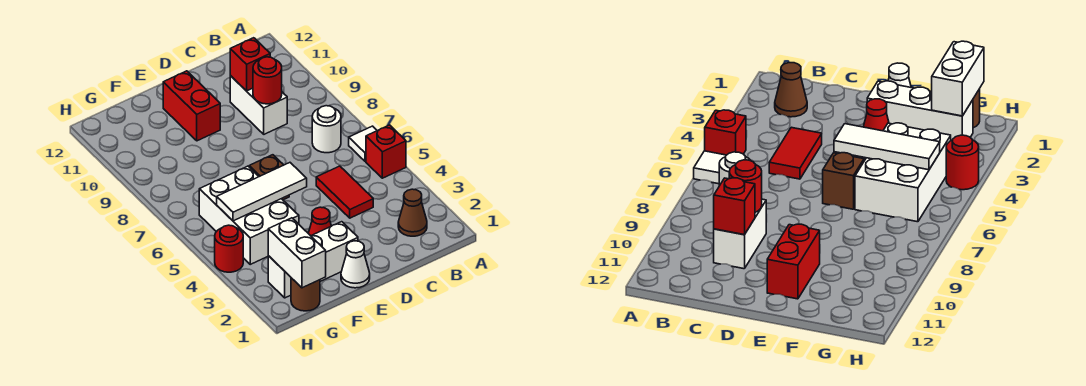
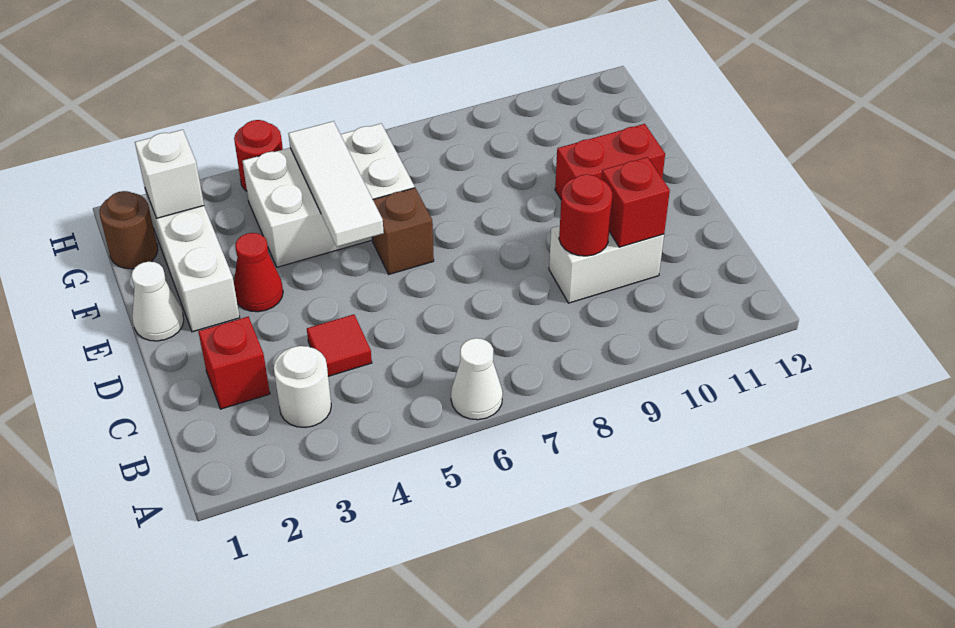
red 1x1 brick [366,125,406,178] -> red 1x1 brick moved to [198,317,270,409]
white 1x1 tile [349,126,377,162] -> white 1x1 cone [451,338,503,420]
brown 1x1 cone [398,189,427,236] -> none
white 1x1 round brick [312,106,341,153] -> white 1x1 round brick moved to [274,346,331,428]
red 1x2 tile [316,166,373,218] -> red 1x1 tile [307,314,372,376]
white 1x2 brick [268,218,326,288] -> white 1x1 brick [135,130,204,219]

